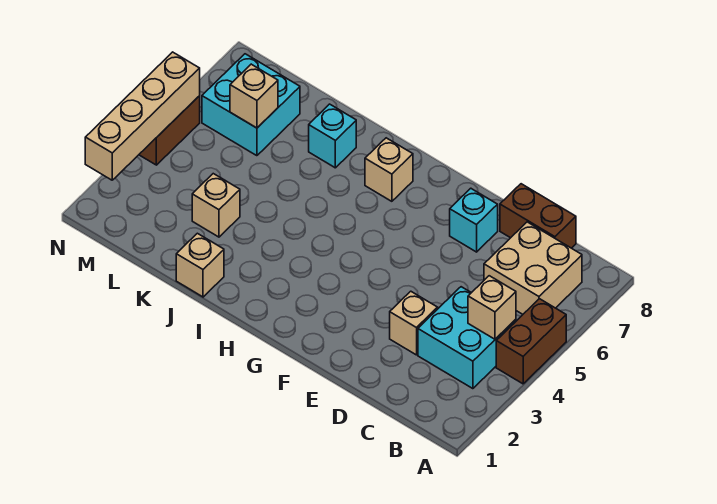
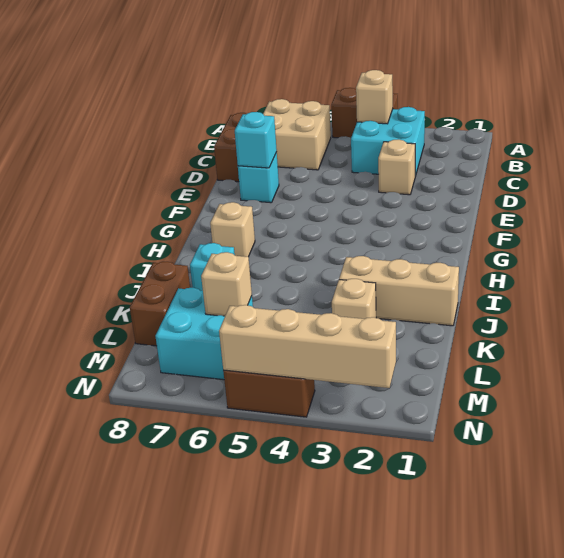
none -> cyan 1x1 brick [235,112,277,168]
tan 1x1 brick [176,233,224,297] -> tan 1x3 brick [339,256,459,326]
none -> brown 1x2 brick [130,261,190,346]

